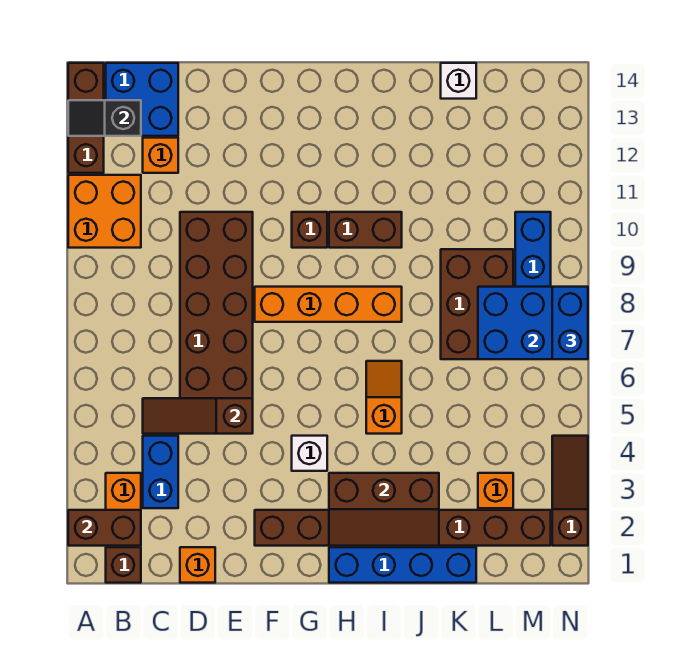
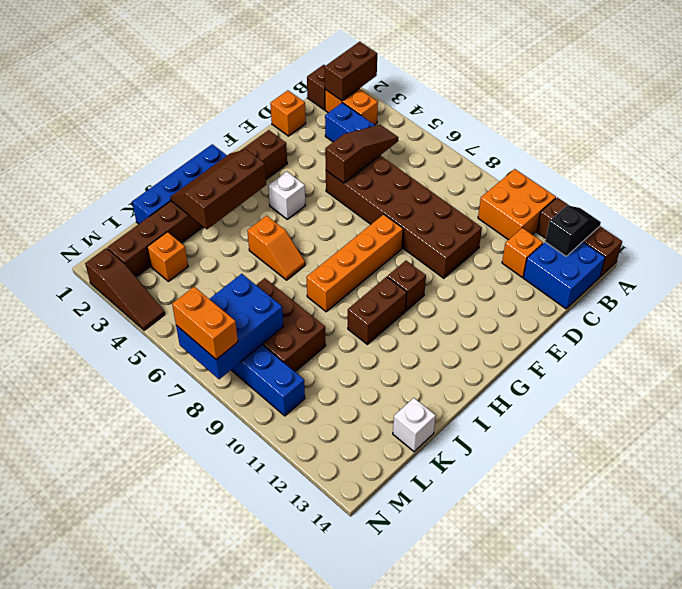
blue 1x2 brick [552,287,588,359] -> orange 1x2 brick [172,287,238,359]

